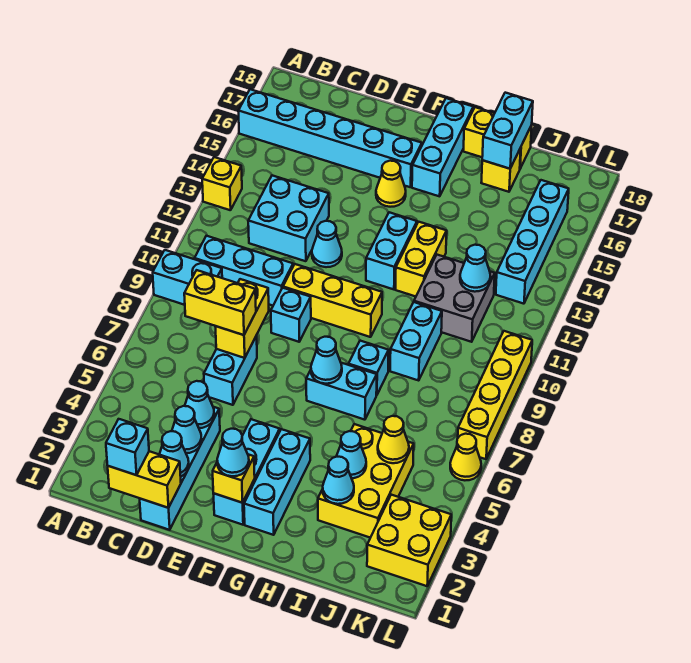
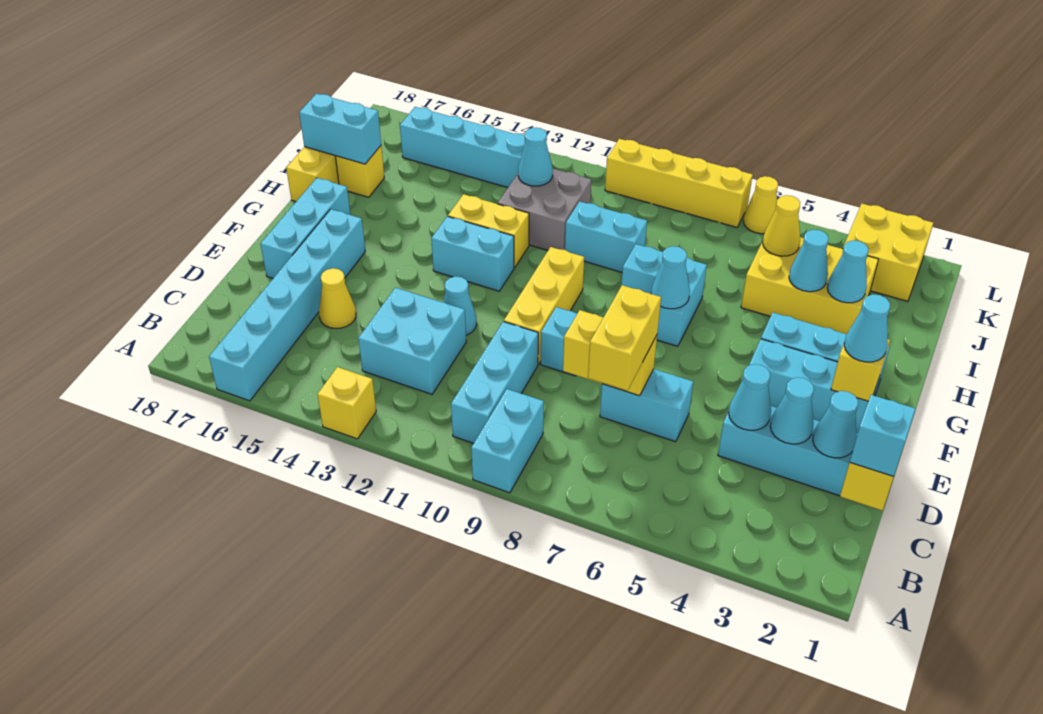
yellow 1x1 cone [376,161,406,207] -> yellow 1x1 cone moved to [319,268,356,328]
cyan 1x3 brick [412,98,473,196] -> cyan 1x3 brick turned to [261,178,350,278]

